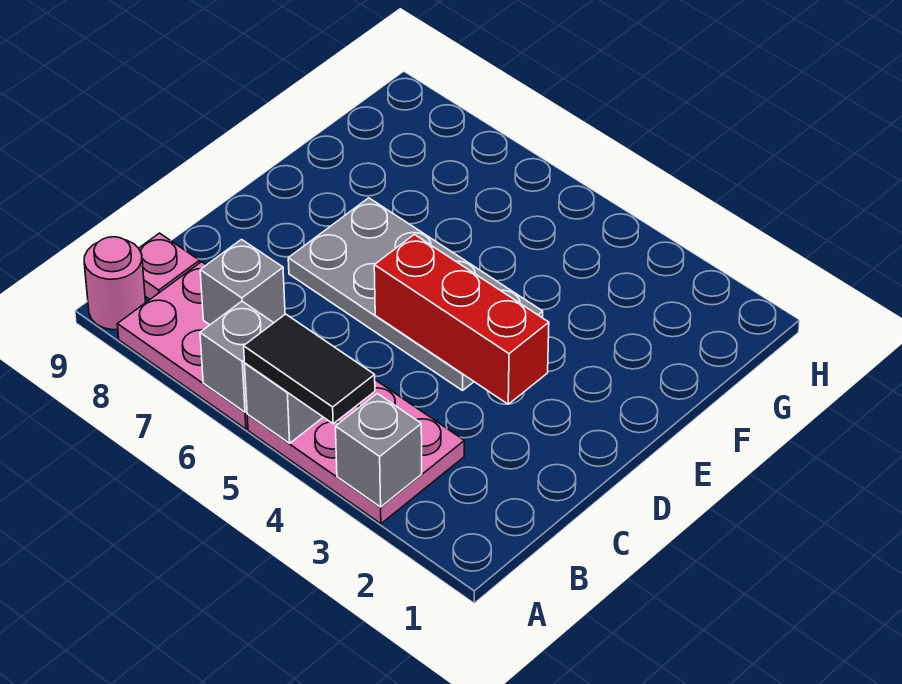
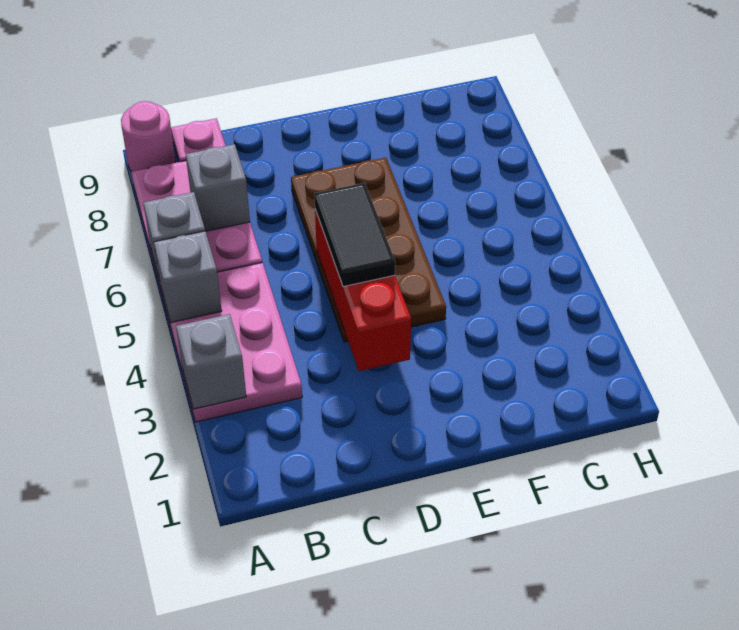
black 1x2 tile [244,314,375,424] -> black 1x2 tile moved to [314,183,395,287]
grey 2x4 plate [288,198,543,390] -> brown 2x4 plate [291,158,446,342]

